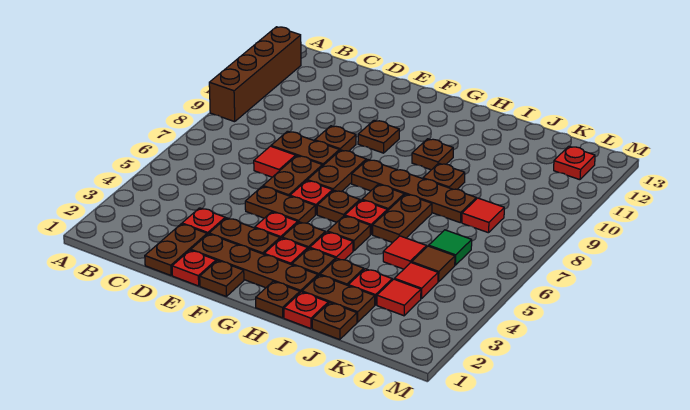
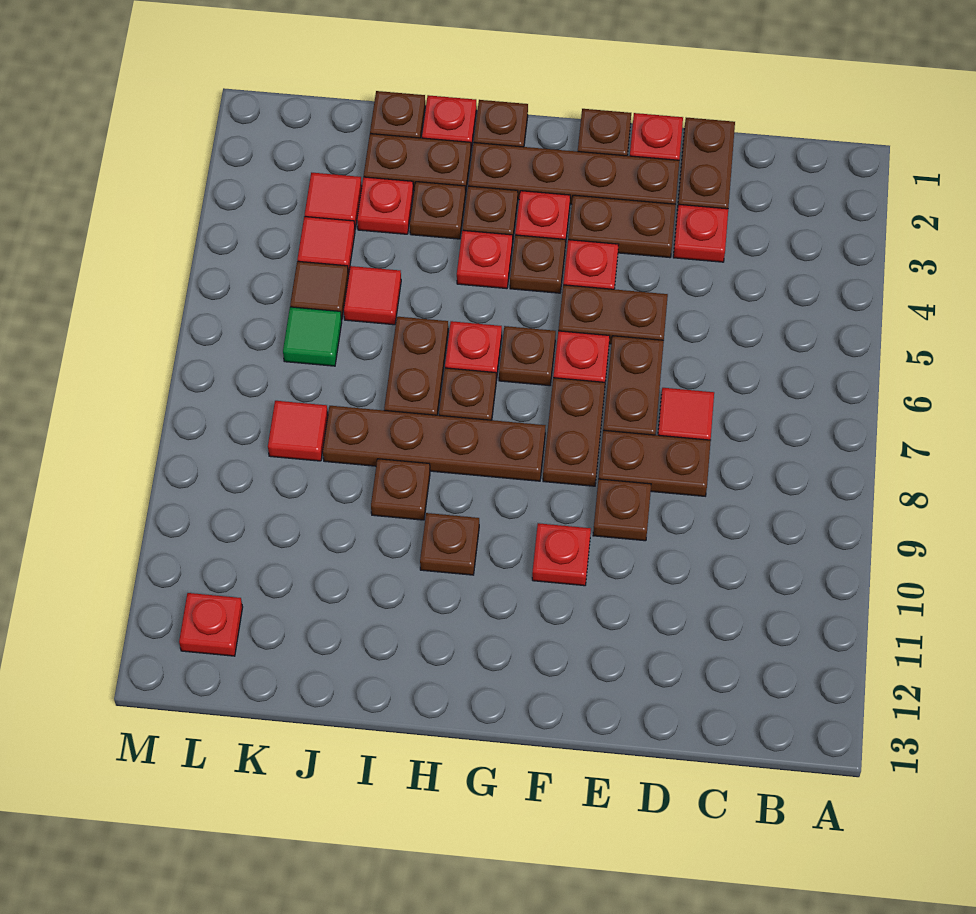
brown 1x4 brick [209,27,301,122] -> none
brown 1x1 plate [358,120,399,153] -> red 1x1 plate [532,523,591,586]
brown 1x1 plate [327,216,370,251] -> none

